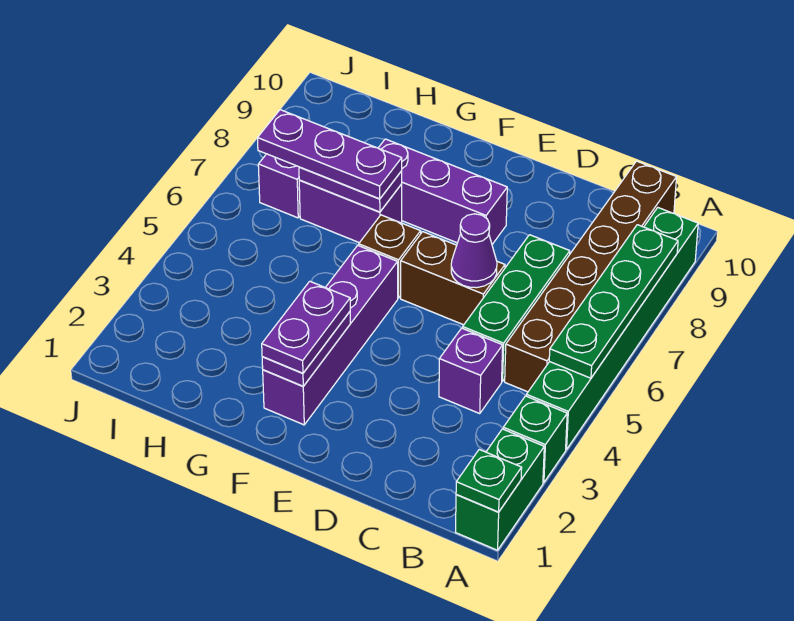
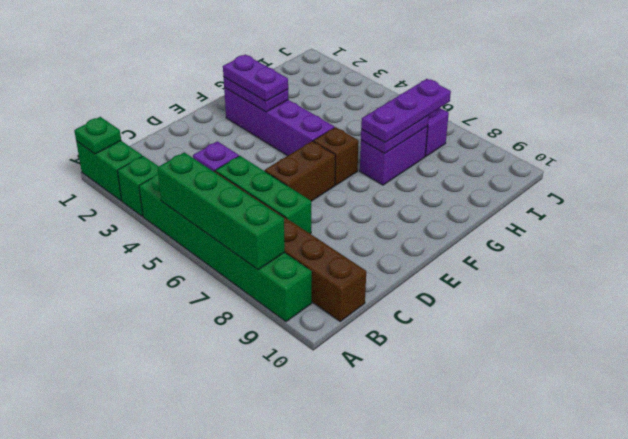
green 1x4 plate [549,225,678,378] -> green 1x4 brick [157,152,285,270]
purple 1x1 cone [451,214,497,288] -> none
purple 1x3 brick [379,139,507,244] -> none

